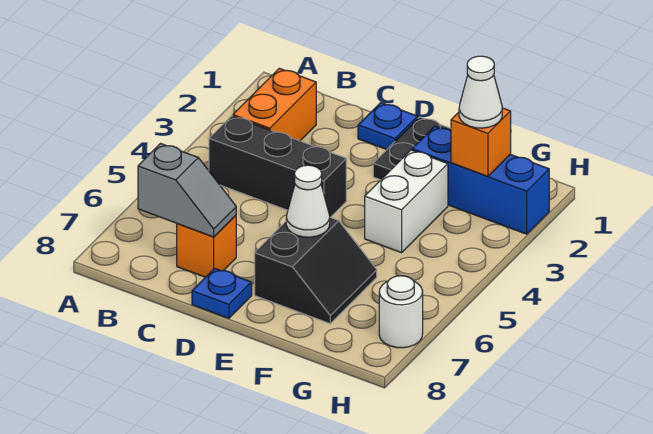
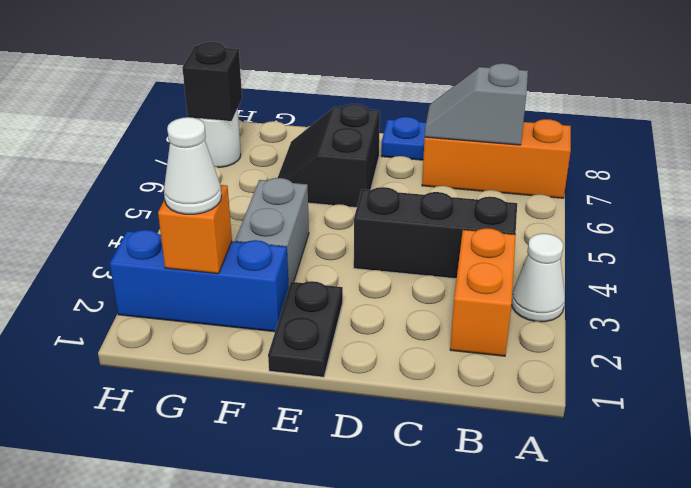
orange 1x1 brick [177,215,236,277] -> orange 1x3 brick [422,119,571,198]
blue 1x1 plate [358,103,418,150] -> none
white 1x1 cone [286,165,330,237] -> white 1x1 cone moved to [512,233,565,322]
white 1x2 brick [365,150,448,253] -> grey 1x2 brick [235,178,309,287]
none -> black 1x1 brick [182,42,242,121]

